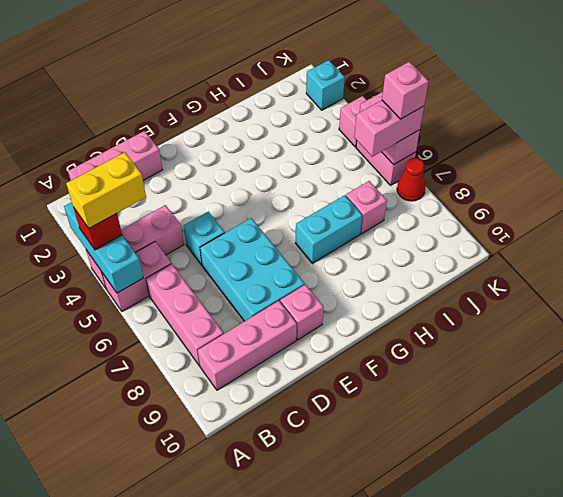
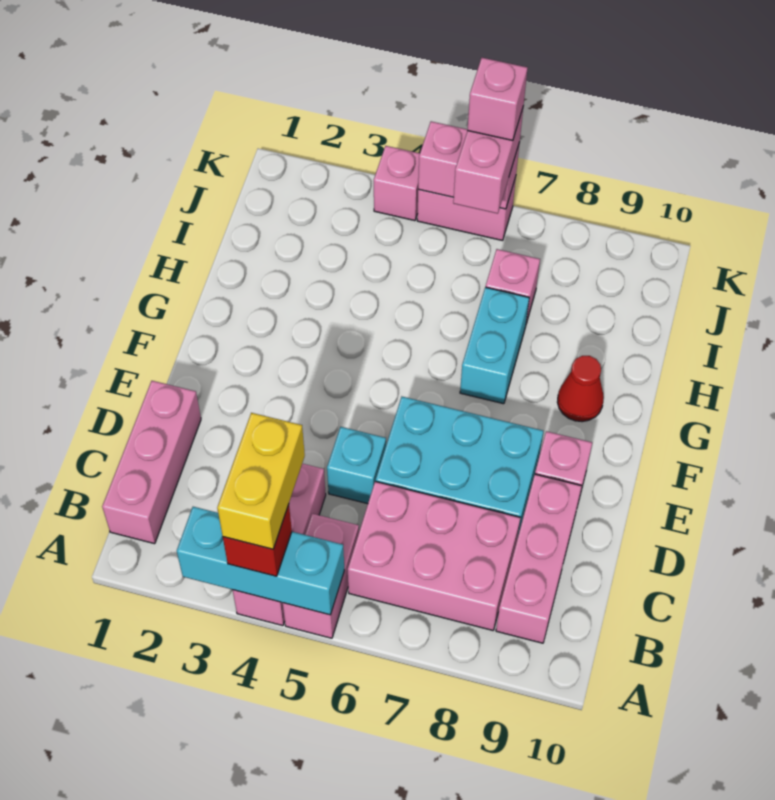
pink 1x3 brick [146,264,223,366] -> pink 2x3 brick [348,482,520,630]
cyan 1x1 brick [306,60,345,110] -> none
red 1x1 cone [397,158,426,201] -> red 1x1 cone moved to [557,356,604,422]

